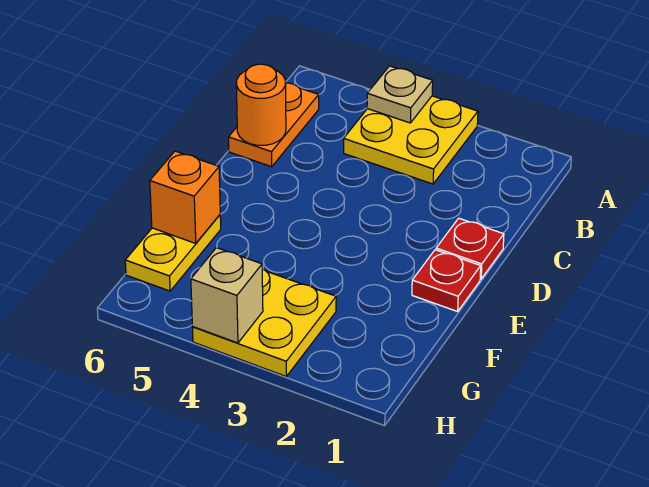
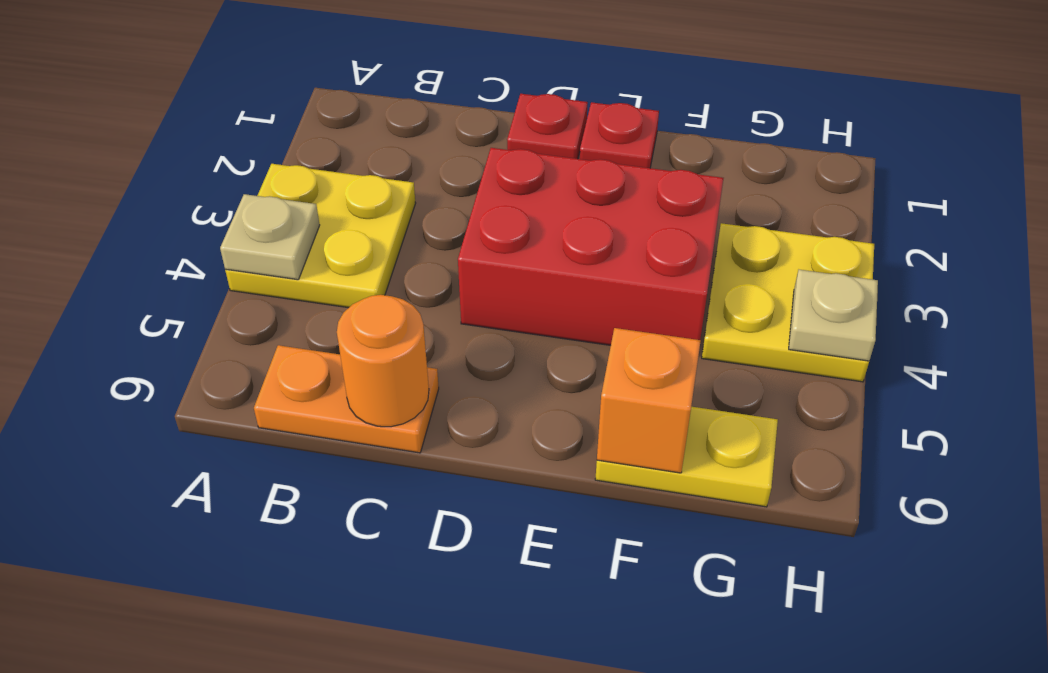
none -> red 2x3 brick [458,148,724,345]
tan 1x1 brick [191,248,263,343] -> tan 1x1 plate [789,270,878,361]

